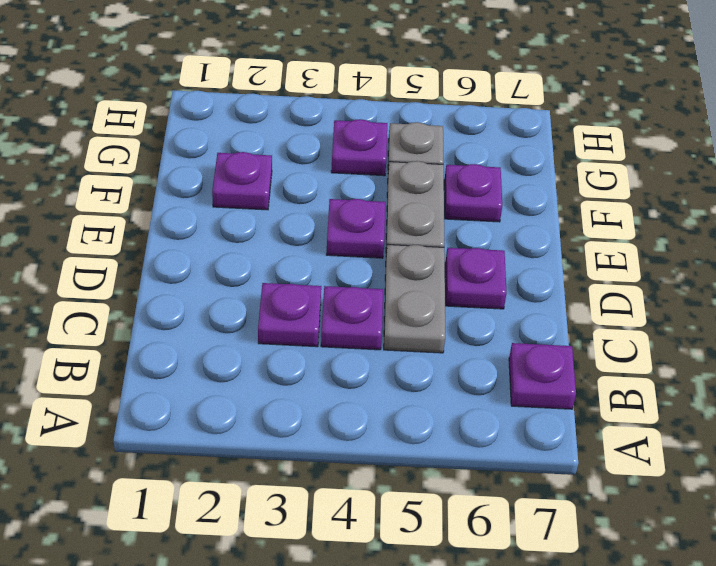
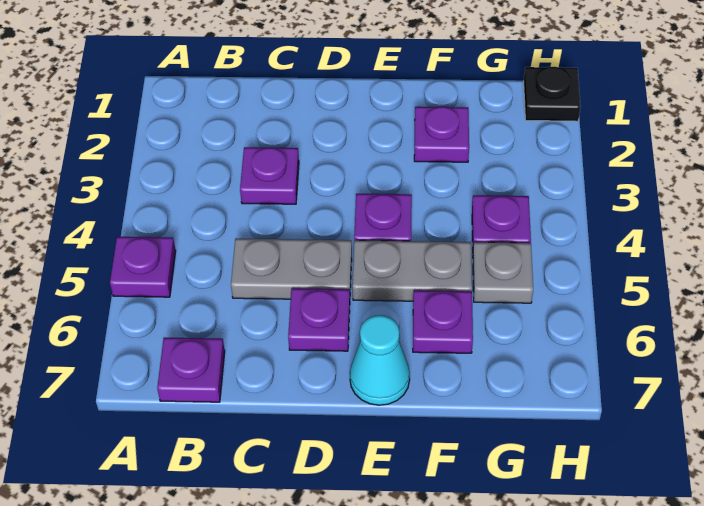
purple 1x1 plate [321,286,383,350] -> purple 1x1 plate moved to [110,237,176,297]
none -> cyan 1x1 cone [350,315,410,405]
none -> black 1x1 plate [524,67,581,121]

